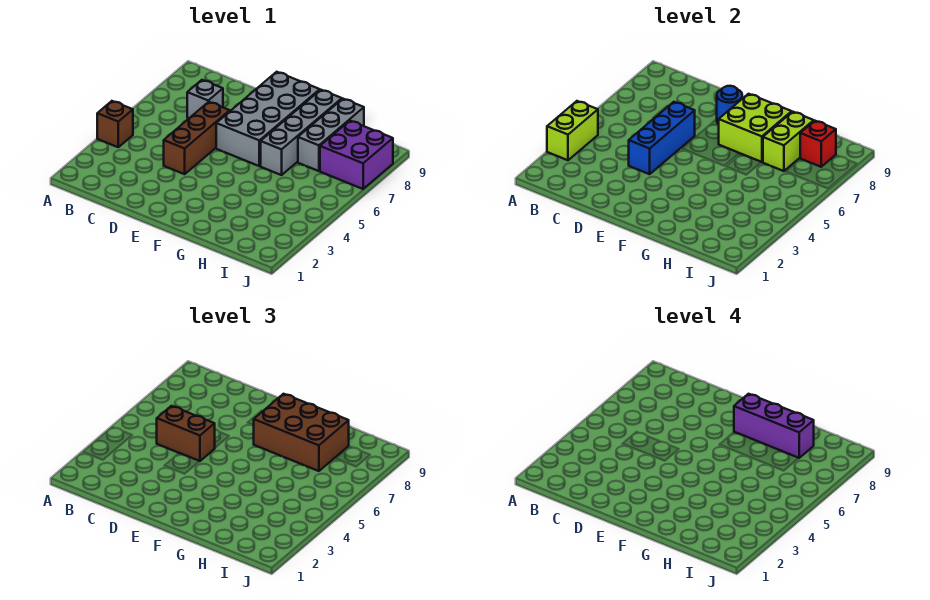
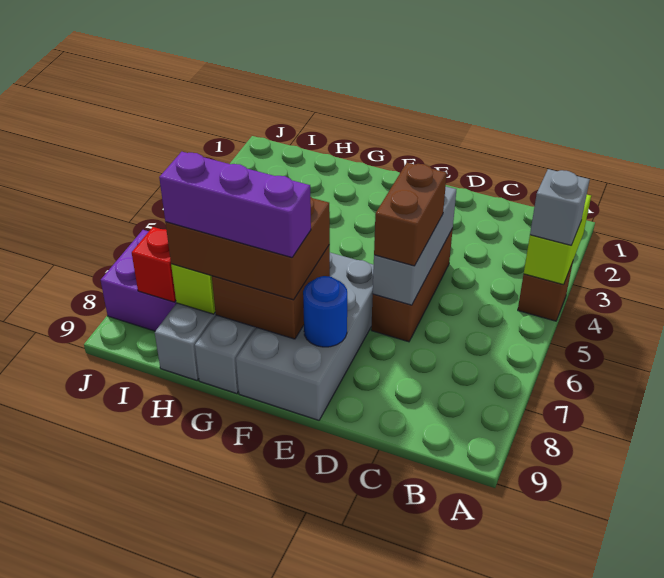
brown 1x2 brick [157,406,215,461] -> brown 1x2 brick turned to [374,163,447,266]
grey 1x1 brick [187,80,223,118] -> grey 1x1 brick moved to [530,169,590,245]
blue 1x3 brick [629,102,695,174] -> grey 1x3 brick [373,187,457,305]
lime 2x2 brick [719,94,792,162] -> brown 2x2 brick [212,245,330,339]

